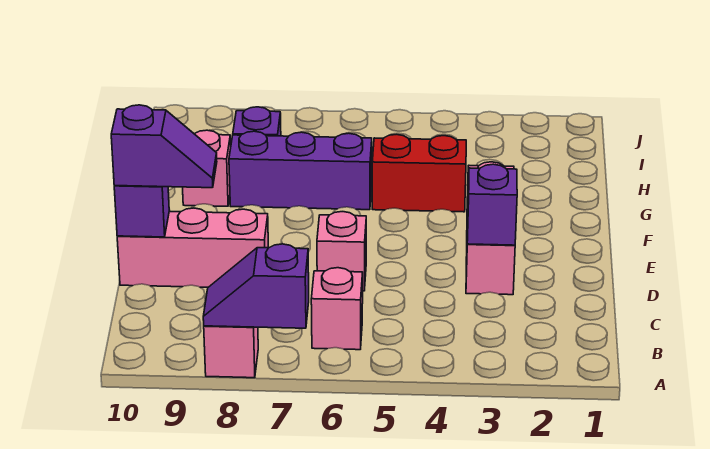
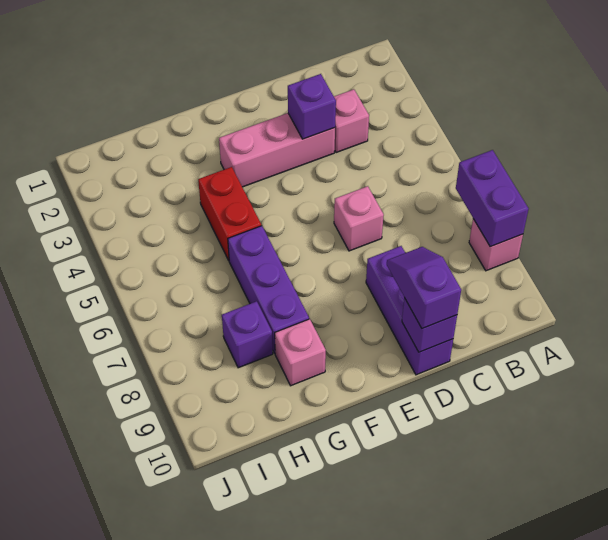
purple 1x2 slope [203,244,309,328] -> purple 1x2 brick [456,150,529,247]
pink 1x1 brick [311,268,363,350] -> pink 1x1 brick moved to [334,89,369,153]
pink 1x3 brick [117,208,268,287] -> purple 1x3 brick [366,246,453,375]

